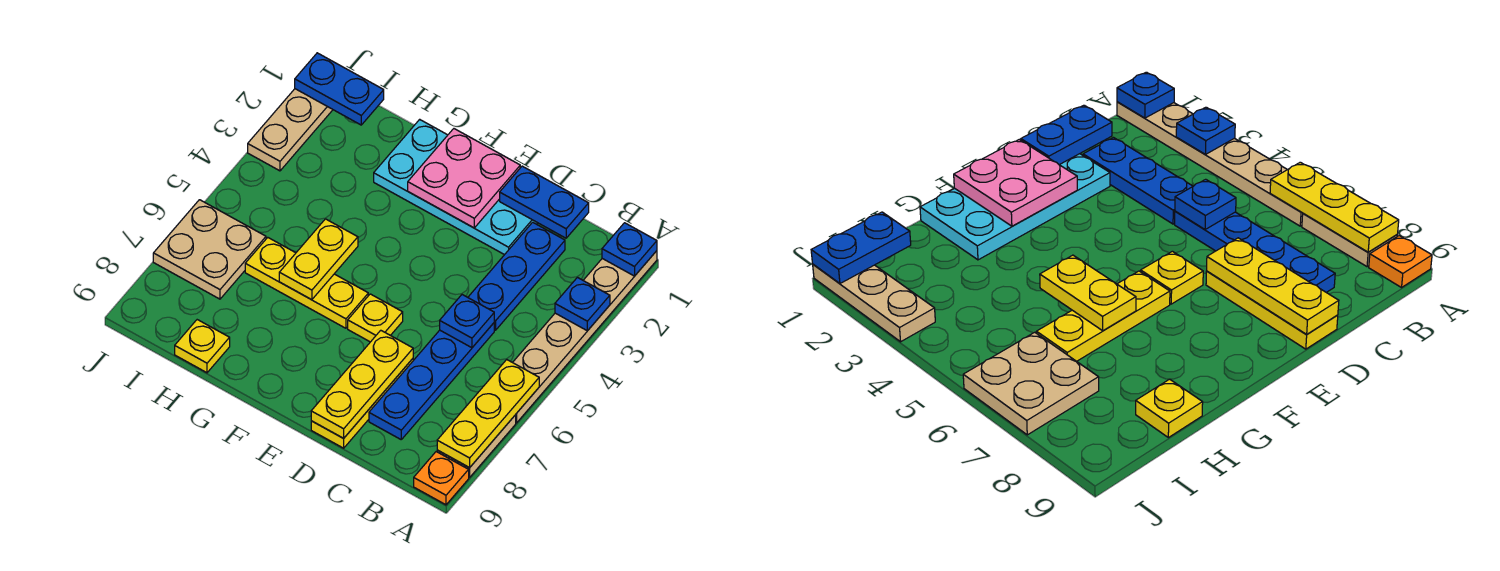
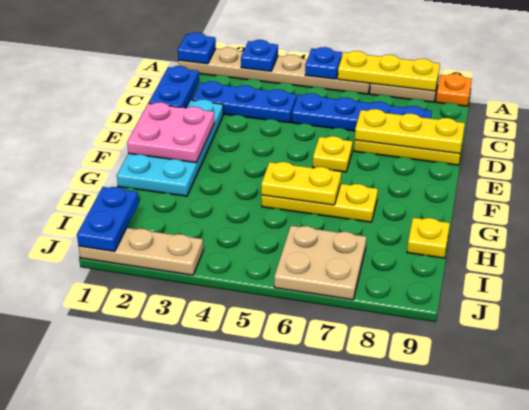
blue 1x1 plate [440,295,494,348] -> blue 1x1 plate moved to [305,47,342,79]
yellow 1x3 plate [245,238,368,328] -> yellow 1x3 plate turned to [261,184,378,222]

